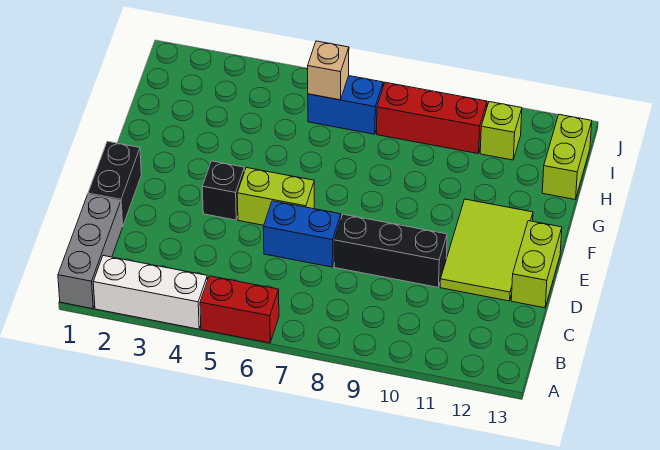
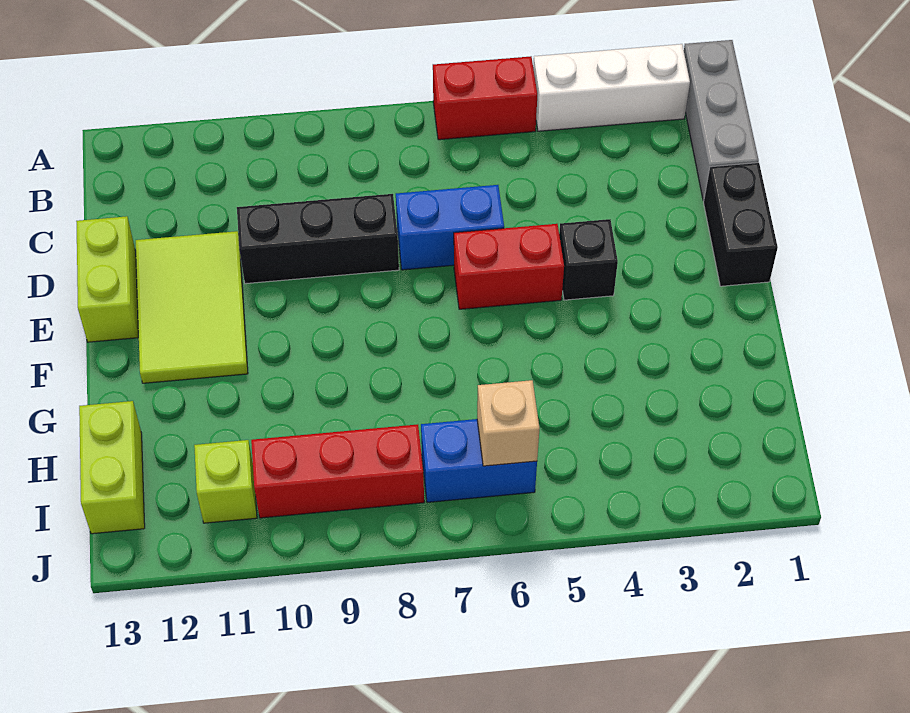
lime 1x2 brick [237,168,314,225] -> red 1x2 brick [454,224,564,309]

